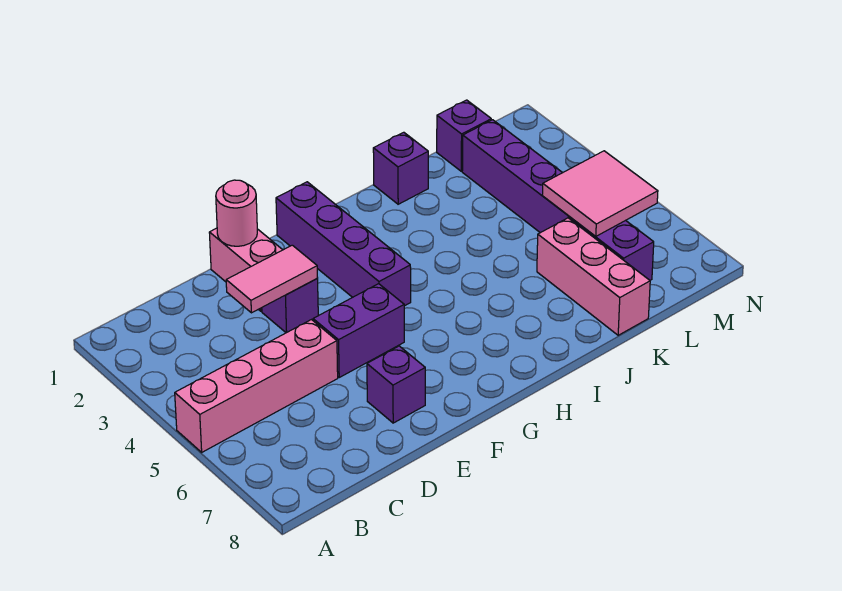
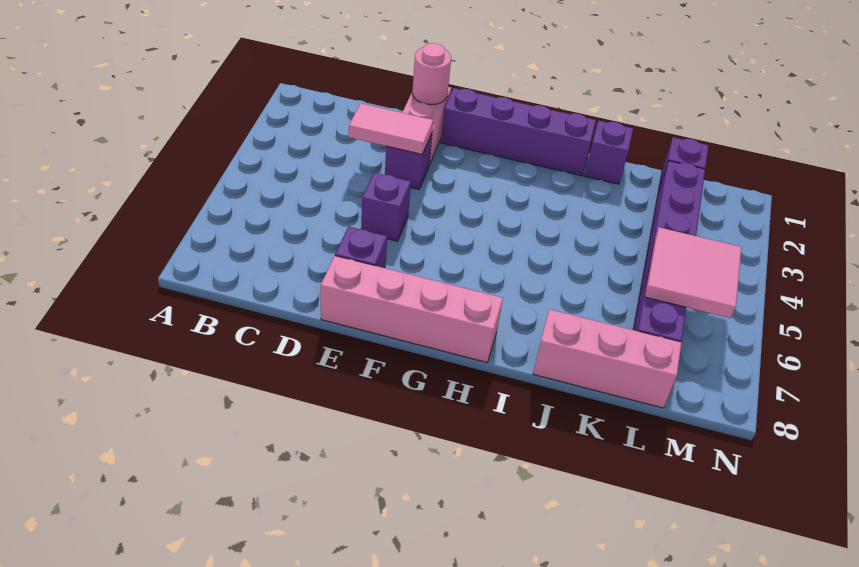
pink 1x4 brick [175,320,338,452] -> pink 1x4 brick moved to [321,256,503,362]
purple 1x2 brick [313,284,404,377] -> purple 1x1 brick [361,173,411,241]
purple 1x4 brick [276,182,411,306] -> purple 1x4 brick turned to [441,88,596,176]
pink 1x3 brick [537,218,650,335] -> pink 1x3 brick turned to [533,309,682,408]

